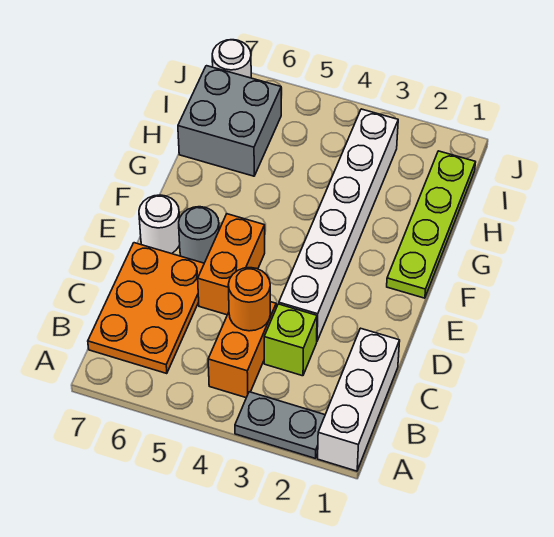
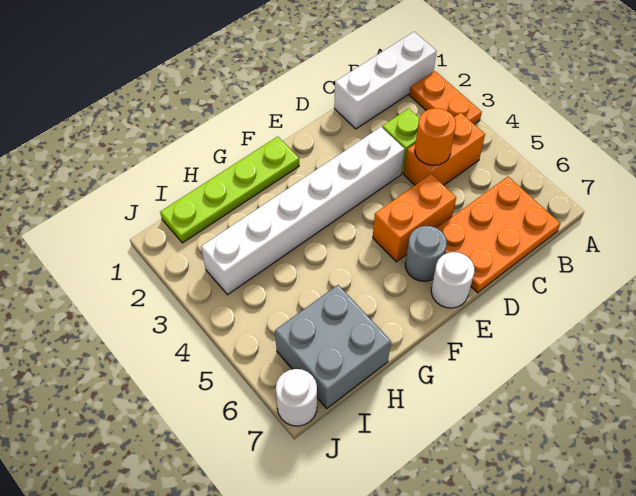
grey 1x2 plate [235,392,325,458] -> orange 1x2 plate [409,71,482,124]

